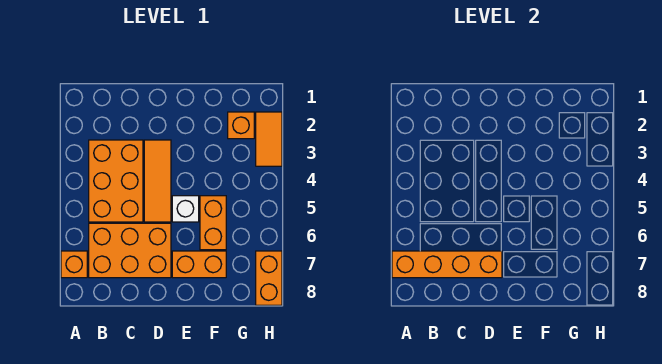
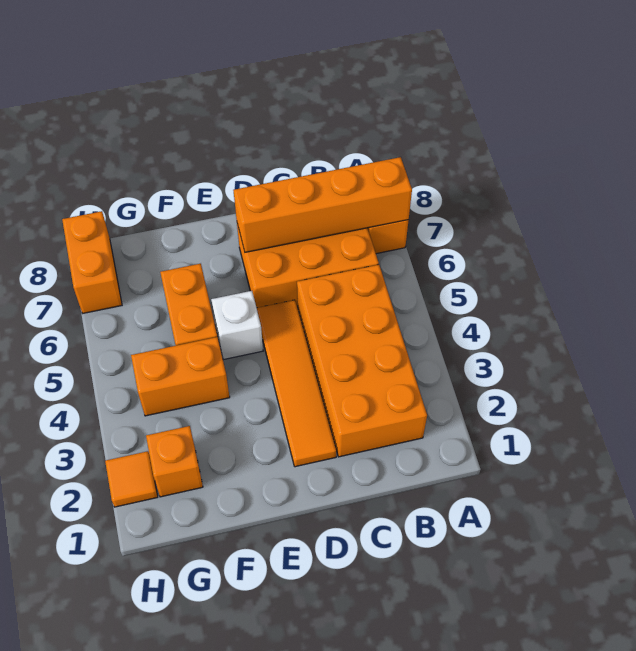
orange 2x3 brick [89,140,143,222] -> orange 2x4 brick [297,265,427,457]
orange 1x3 tile [144,140,171,222] -> orange 1x4 tile [257,300,336,467]
orange 1x2 brick [172,251,226,278] -> orange 1x2 brick moved to [131,337,230,416]
orange 1x2 tile [256,112,282,166] -> orange 1x1 tile [105,451,158,507]

